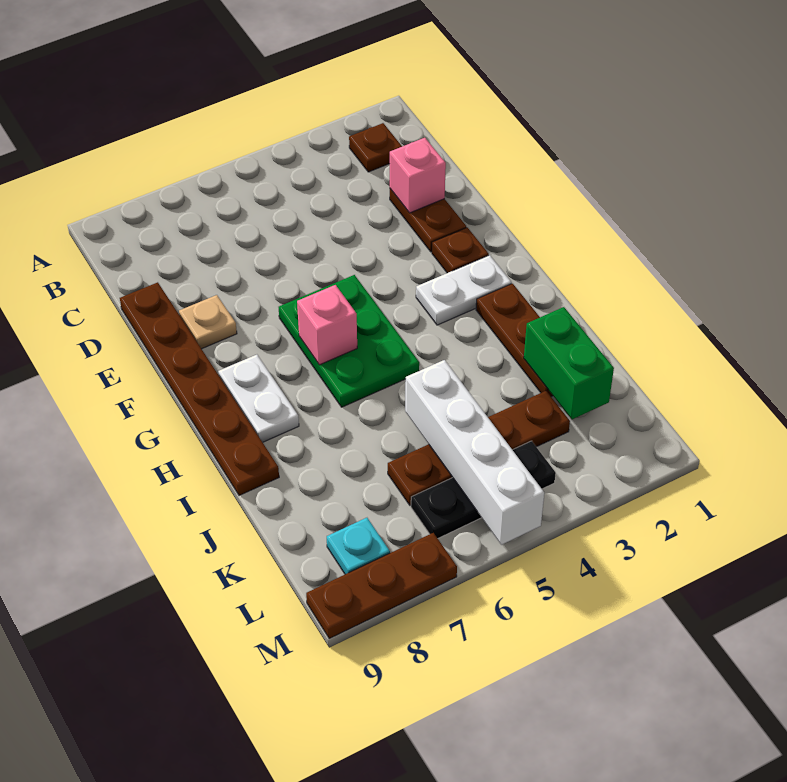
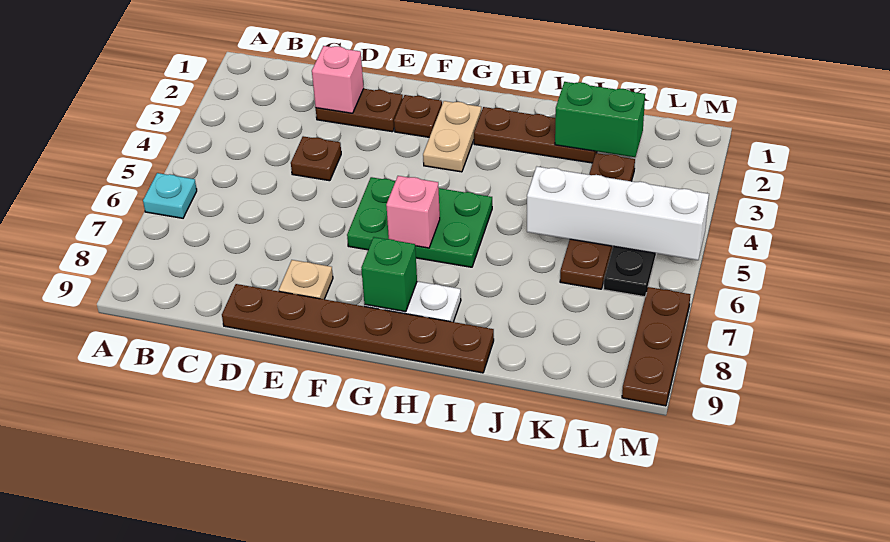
brown 1x1 plate [349,123,402,172] -> brown 1x1 plate moved to [291,136,341,181]
white 1x2 plate [416,255,511,325] -> tan 1x2 plate [423,101,481,172]
none -> green 1x1 brick [361,237,417,312]
cyan 1x1 plate [327,518,390,574] -> cyan 1x1 plate moved to [143,173,197,218]

